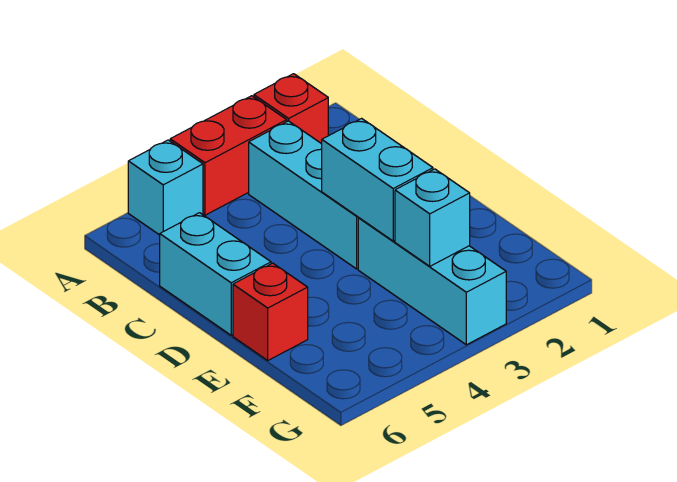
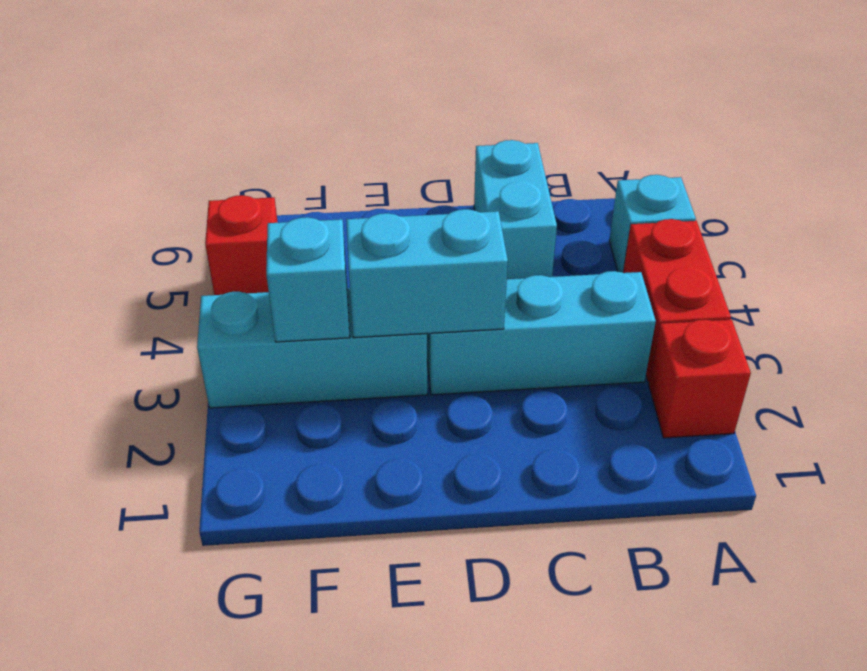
cyan 1x2 brick [160,213,271,335] -> cyan 1x2 brick turned to [474,140,557,279]
red 1x1 brick [233,263,308,360] -> red 1x1 brick moved to [205,195,278,295]

